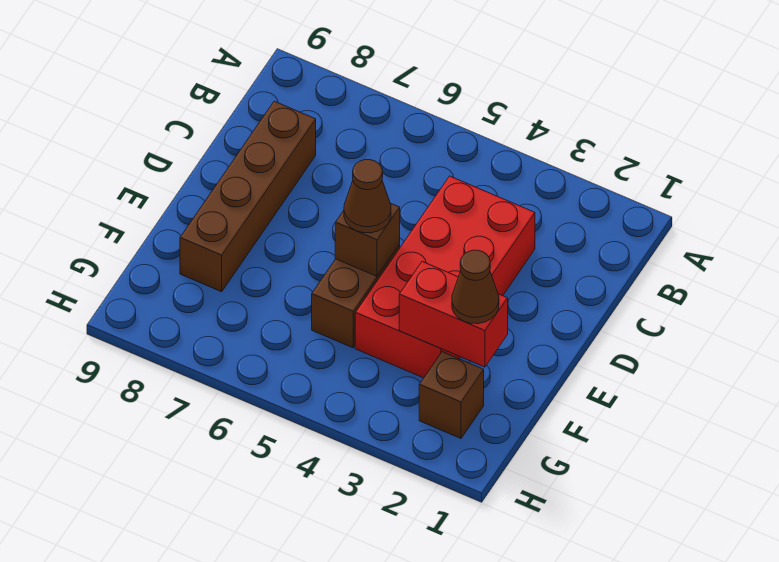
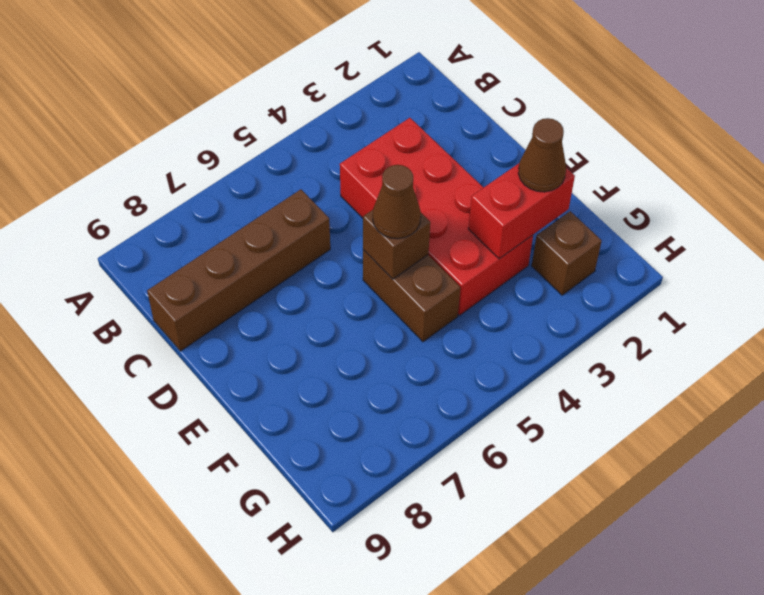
brown 1x4 brick [180,101,316,292] -> brown 1x4 brick turned to [147,189,330,351]

